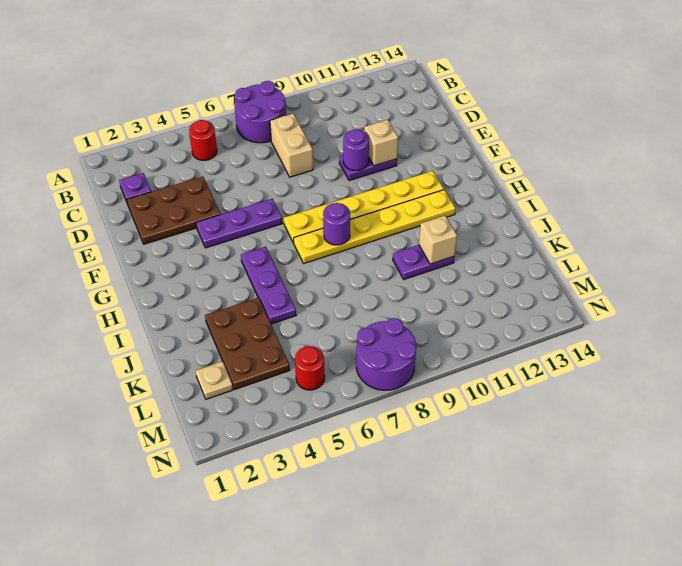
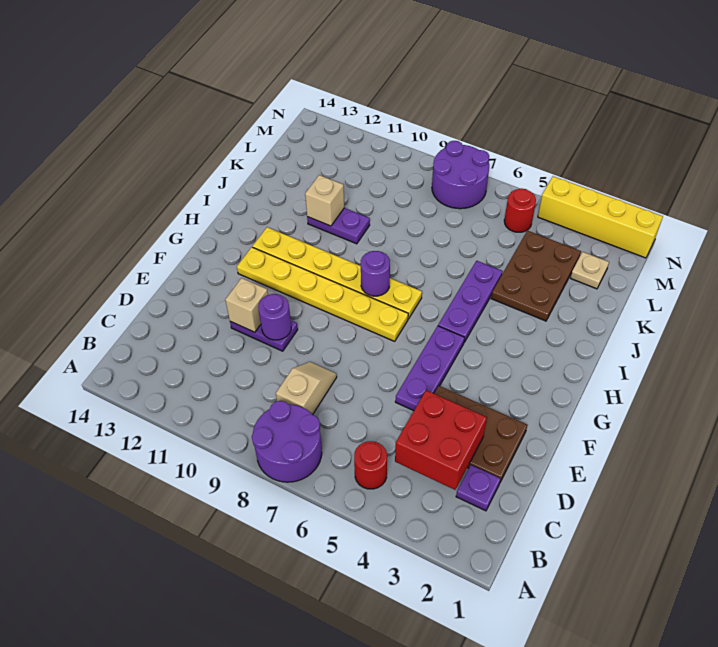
none -> red 2x2 brick [395,390,487,490]
tan 1x2 brick [270,114,313,177] -> tan 1x2 slope [276,362,337,414]
purple 1x3 plate [196,199,282,248] -> purple 1x3 plate turned to [395,326,465,411]
none -> yellow 1x4 brick [538,176,663,258]

